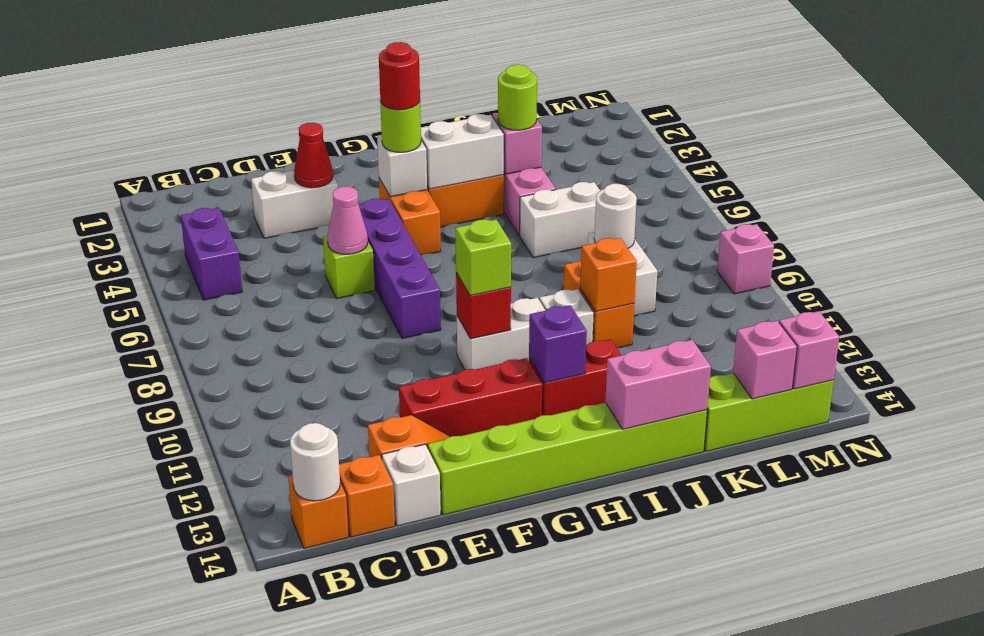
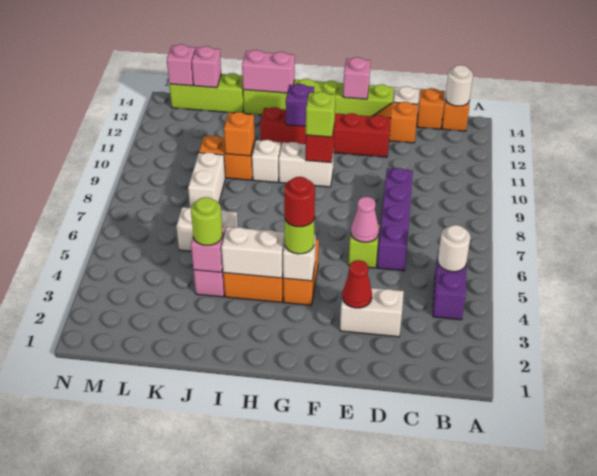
purple 1x4 brick [359,199,441,339] -> purple 1x4 brick moved to [377,168,413,271]
orange 1x2 brick [564,260,634,348] -> orange 1x2 brick turned to [199,135,255,180]
white 1x1 round brick [594,184,637,248] -> white 1x1 round brick moved to [438,225,470,272]
pink 1x1 brick [717,224,774,294] -> pink 1x1 brick moved to [343,57,370,99]

